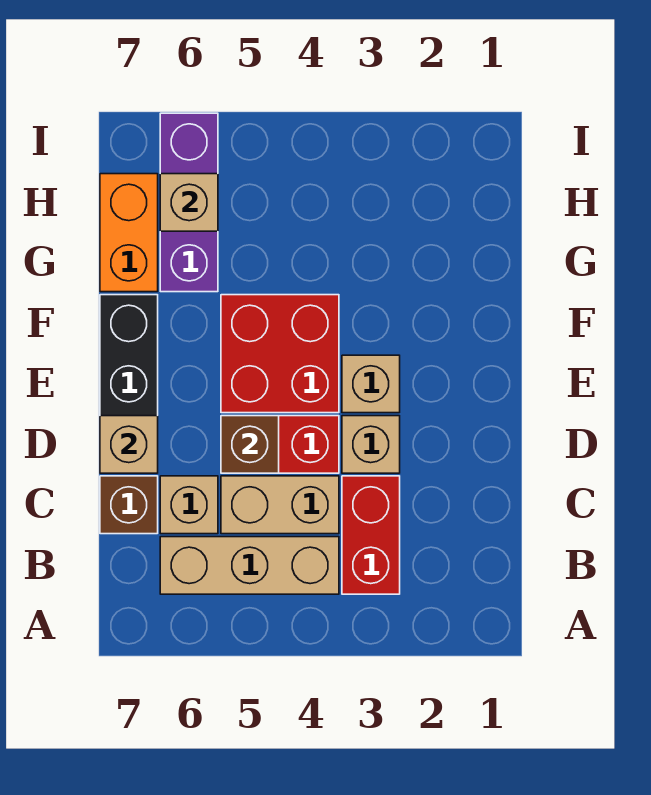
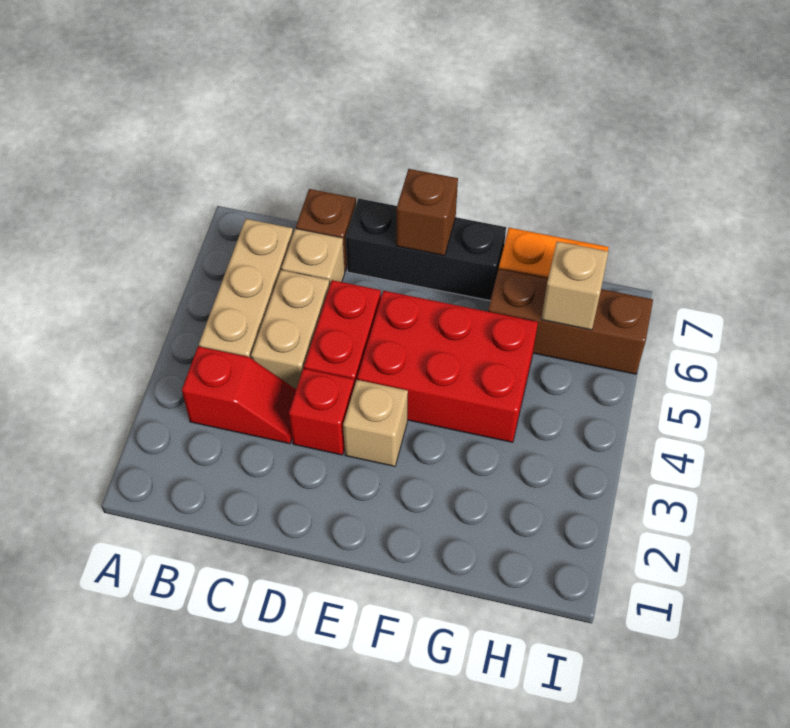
red 1x2 brick [342,476,400,594] -> red 1x2 slope [182,346,296,444]
tan 1x1 brick [342,416,400,473] -> red 1x1 brick [289,369,354,455]
brown 1x1 brick [221,416,279,473] -> brown 1x1 brick moved to [396,169,458,256]
tan 1x1 brick [100,416,158,473] -> none
red 2x2 brick [221,295,339,413] -> red 2x3 brick [357,291,538,442]
purple 1x3 brick [160,113,218,292] -> brown 1x3 brick [488,269,653,374]

